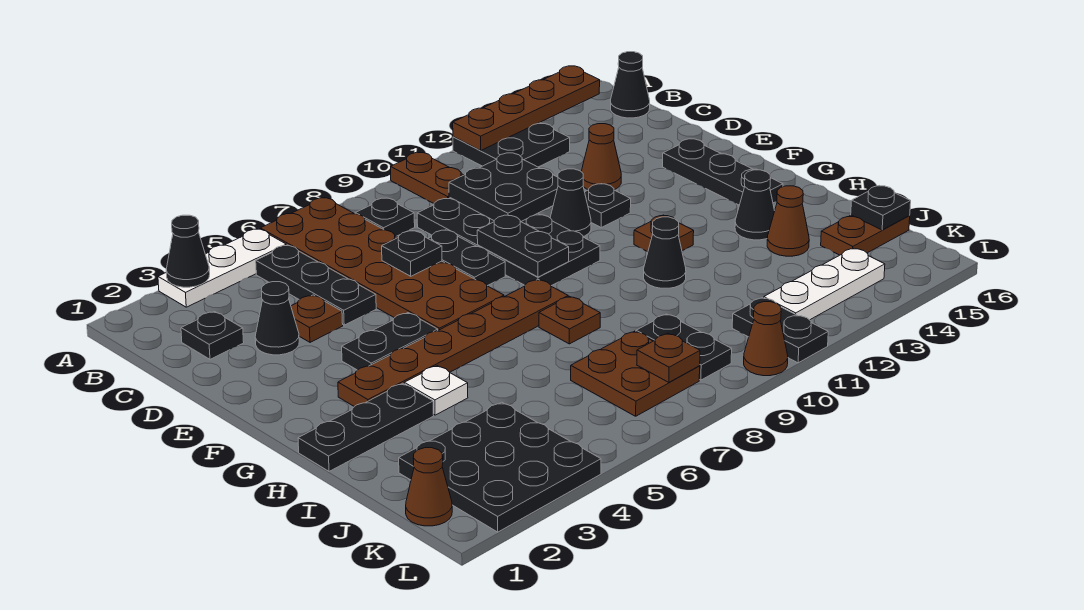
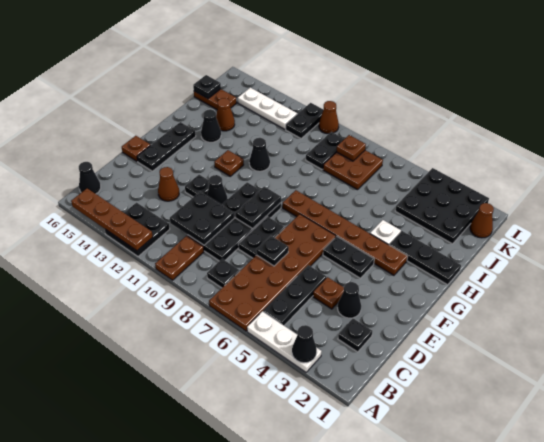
brown 1x1 plate [539,296,600,344] -> brown 1x1 plate moved to [122,136,150,161]

